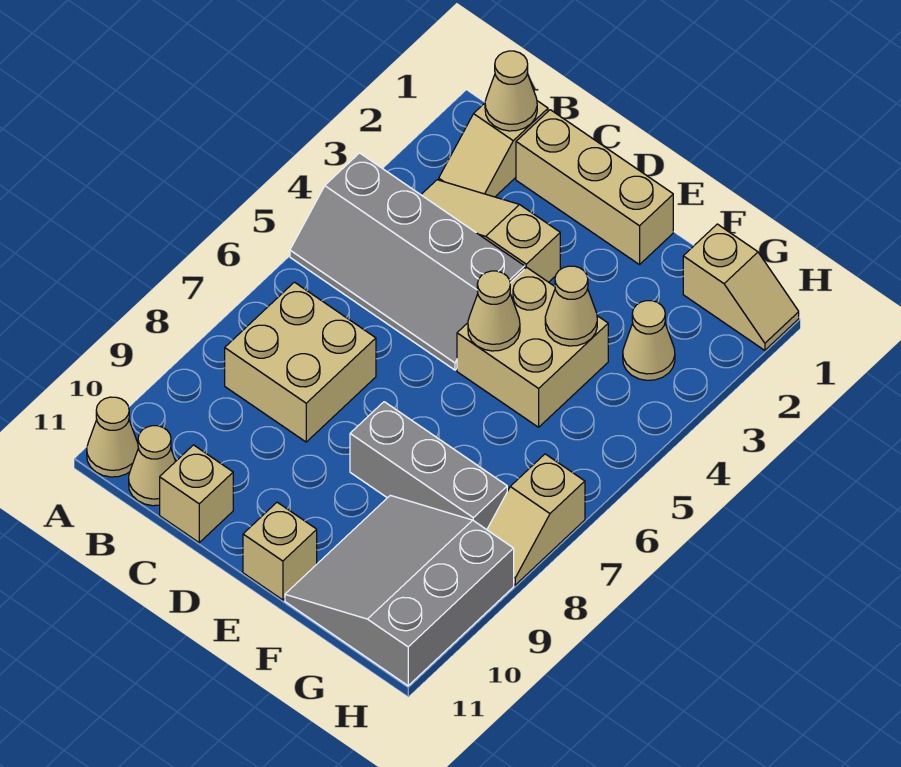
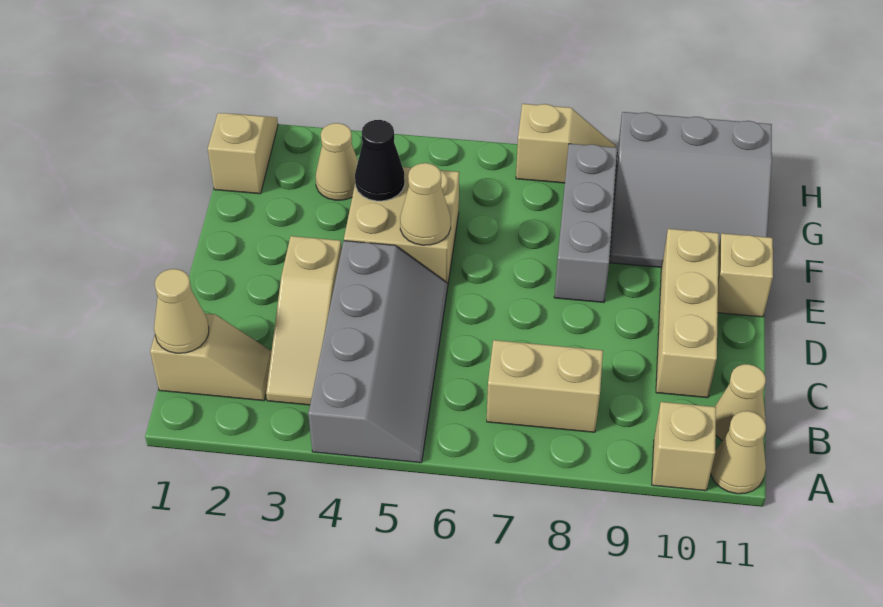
tan 2x2 brick [225,282,376,442] -> tan 1x2 brick [487,340,603,432]
tan 1x3 brick [516,110,673,265] -> tan 1x3 brick moved to [656,229,719,398]
tan 1x1 brick [160,445,233,543] -> tan 1x1 brick moved to [652,402,716,491]
tan 1x1 cone [545,266,597,346] -> black 1x1 cone [355,120,405,201]

